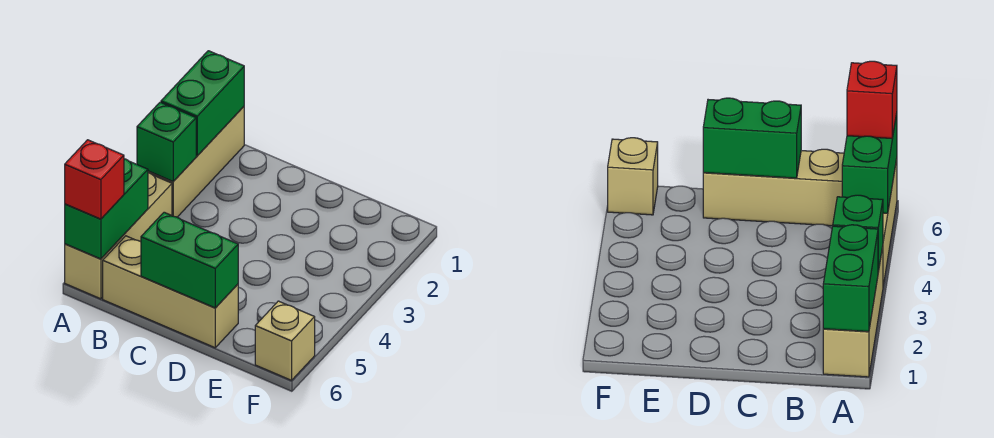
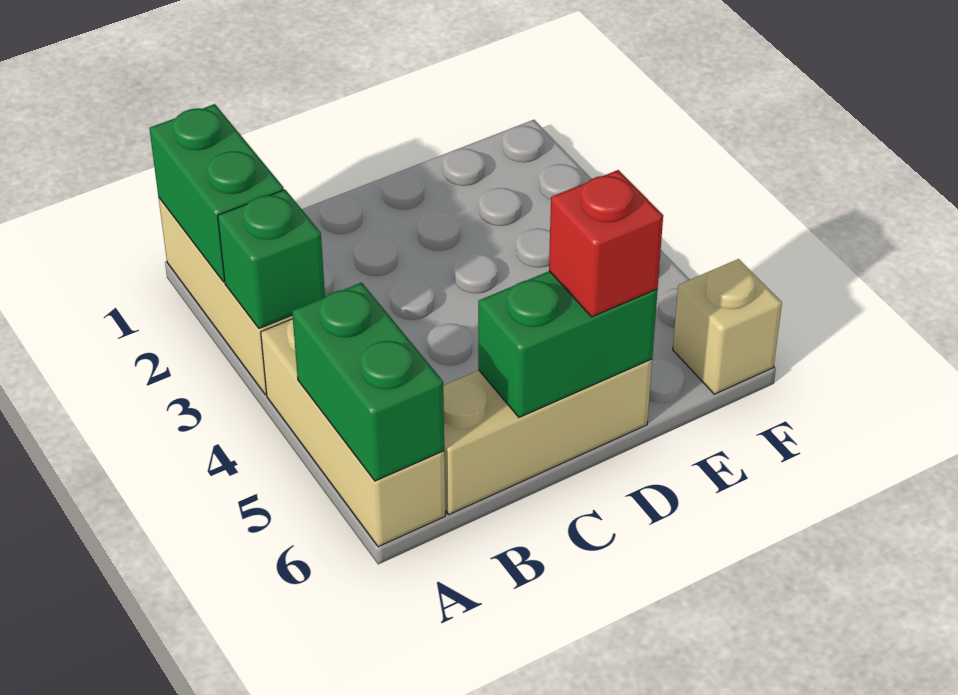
red 1x1 brick [65,140,124,219] -> red 1x1 brick moved to [549,170,663,317]

